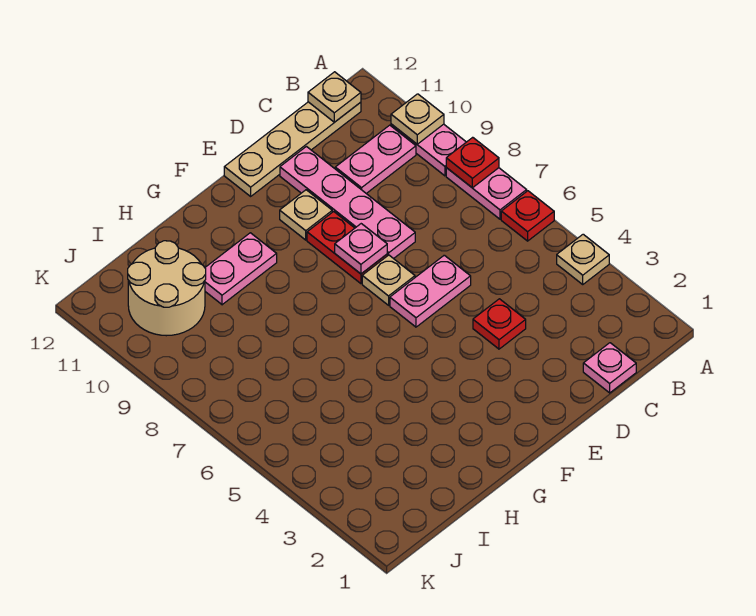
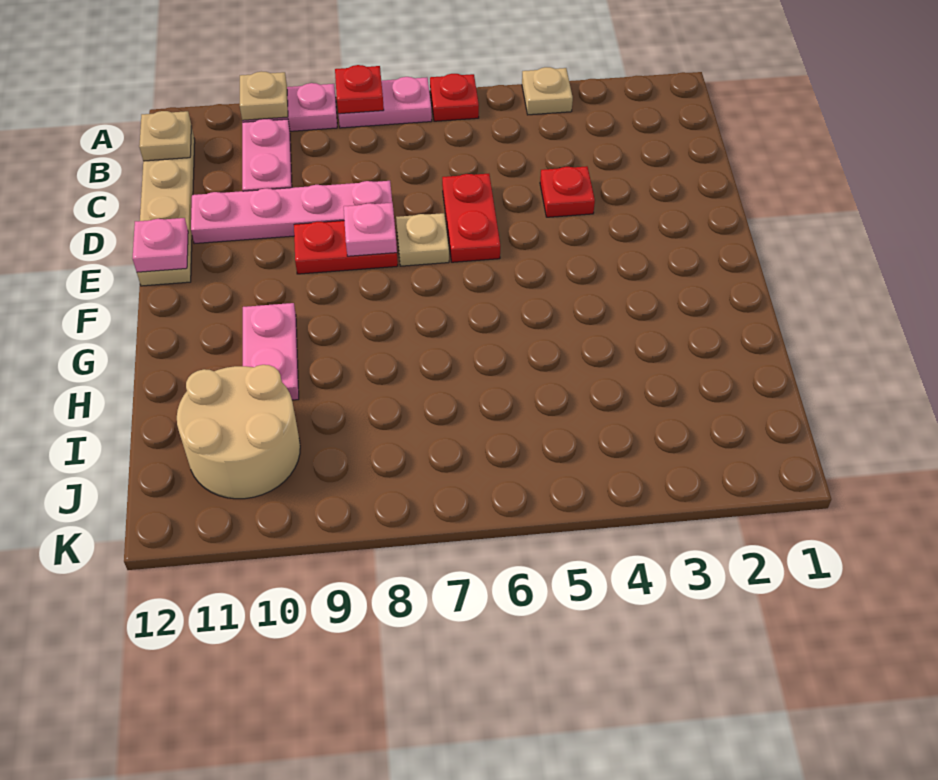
pink 1x1 plate [583,343,636,393] -> pink 1x1 plate moved to [132,218,188,272]
pink 1x2 plate [390,255,471,327] -> red 1x2 plate [442,174,500,262]
tan 1x1 plate [280,190,332,240] -> none

